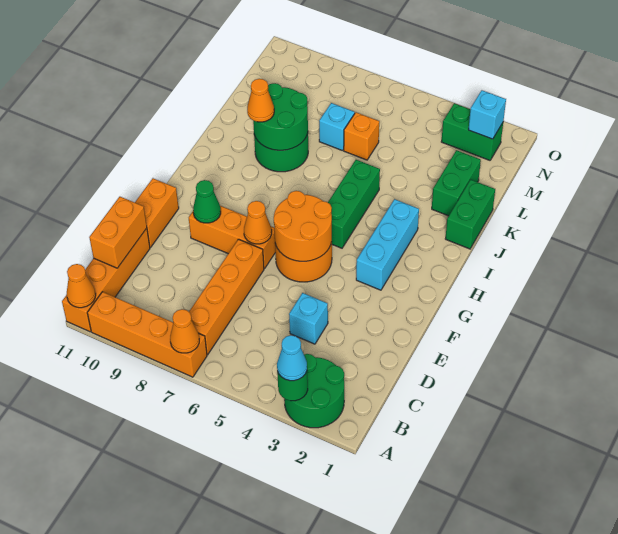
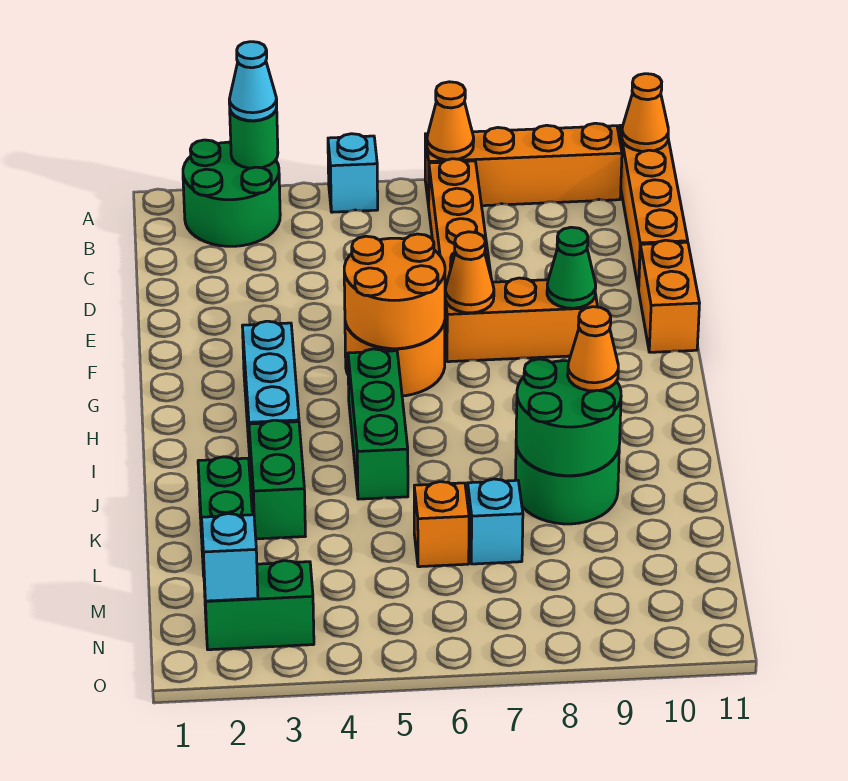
orange 1x2 brick [89,197,147,268] -> none
cyan 1x1 brick [289,293,328,344] -> cyan 1x1 brick moved to [328,134,378,212]
green 1x2 brick [445,180,495,249] -> green 1x2 brick moved to [249,420,305,539]

